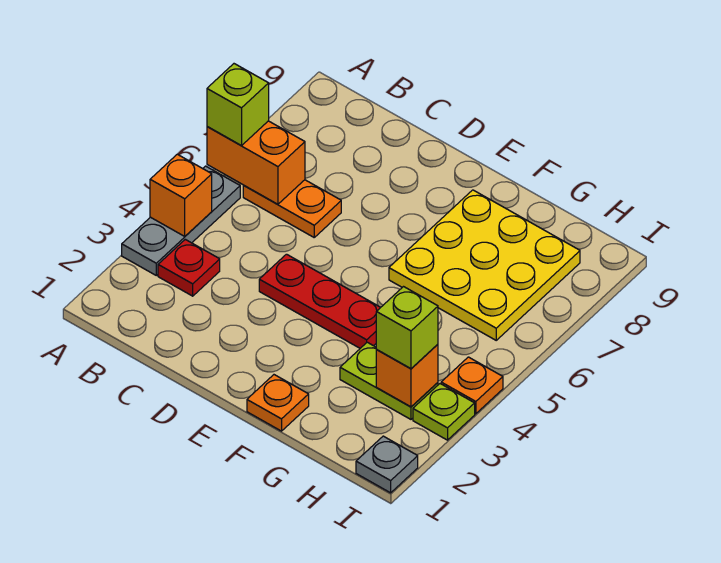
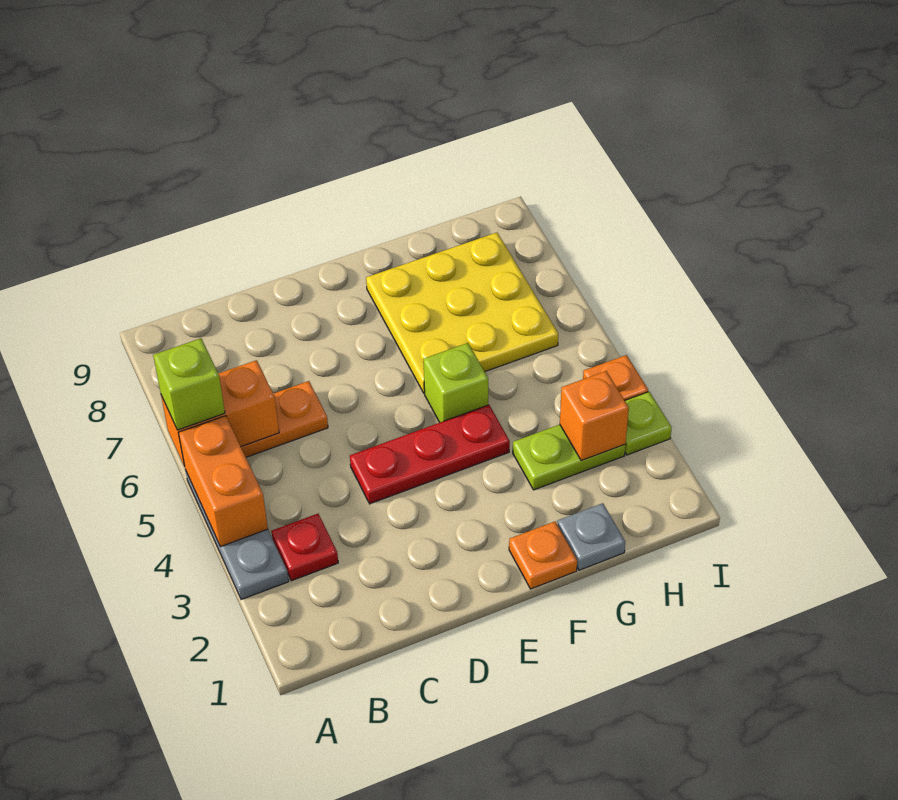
orange 1x1 brick [150,154,212,236] -> orange 1x2 brick [179,416,268,547]
lime 1x1 brick [376,287,438,369] -> lime 1x1 brick moved to [423,343,488,422]
grey 1x1 plate [356,436,418,493] -> grey 1x1 plate moved to [557,503,625,570]

